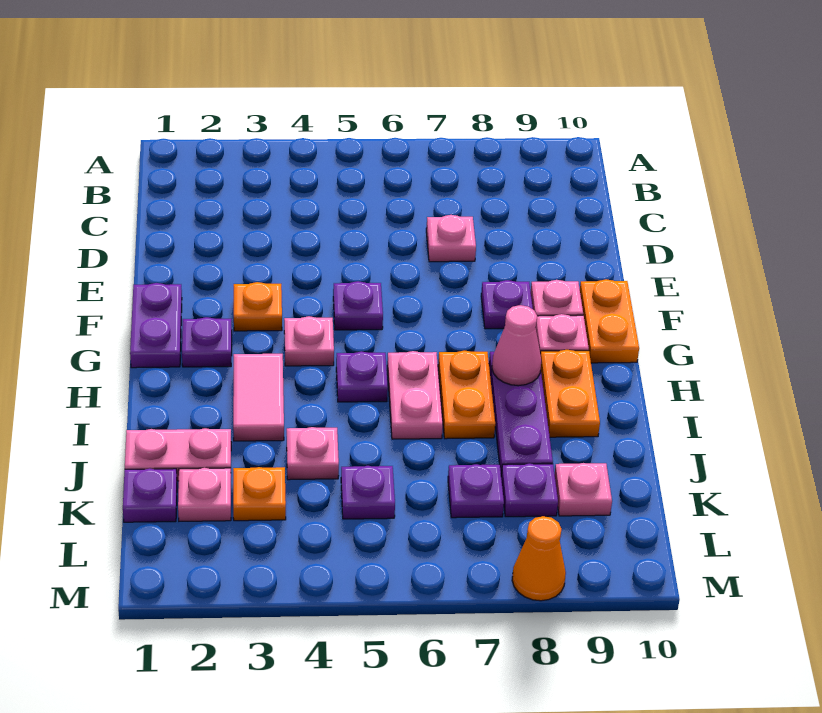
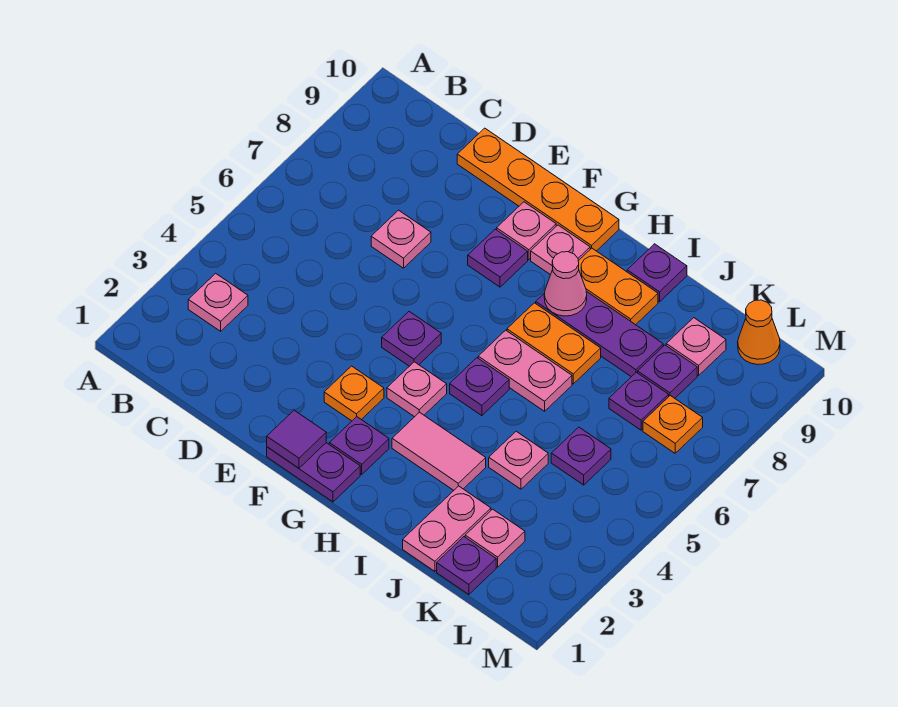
none -> pink 1x1 plate [188,273,248,331]
none -> purple 1x1 tile [267,410,326,468]
orange 1x2 plate [580,279,639,363] -> orange 1x4 plate [457,128,619,251]
none -> purple 1x1 plate [627,244,687,302]
orange 1x1 plate [233,467,286,521] -> orange 1x1 plate moved to [643,396,703,453]
orange 1x1 cone [512,516,566,601] -> orange 1x1 cone moved to [738,300,780,365]

